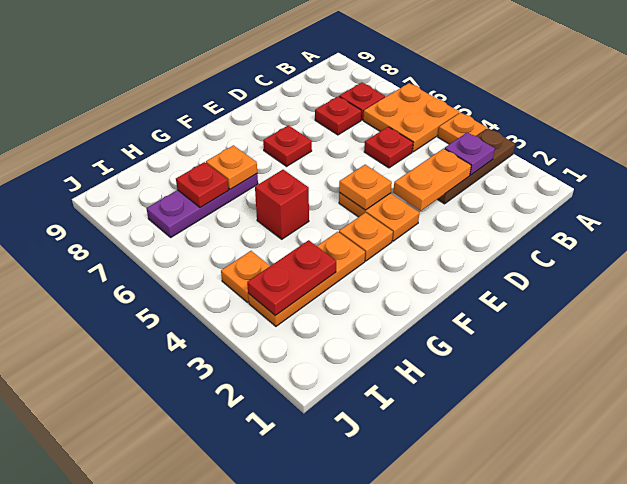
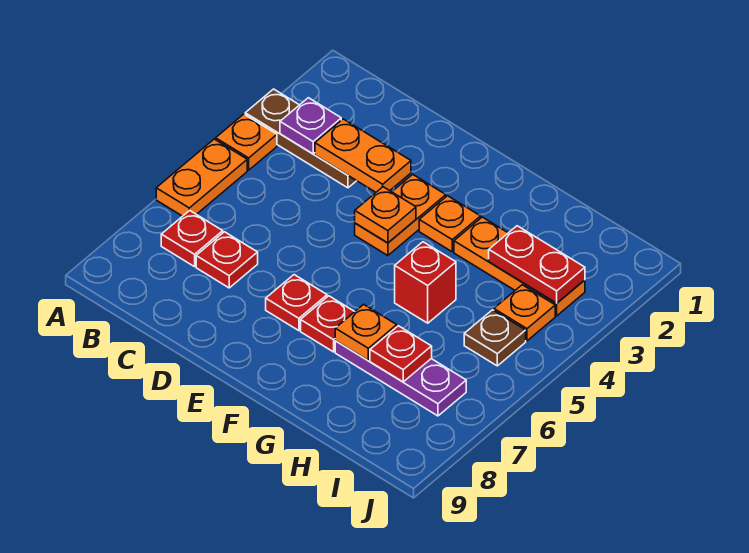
orange 2x2 plate [363,83,459,152] -> orange 1x2 plate [156,139,247,216]
red 1x1 plate [364,127,413,168] -> red 1x1 plate moved to [301,296,355,352]
none -> brown 1x1 plate [464,310,526,366]

